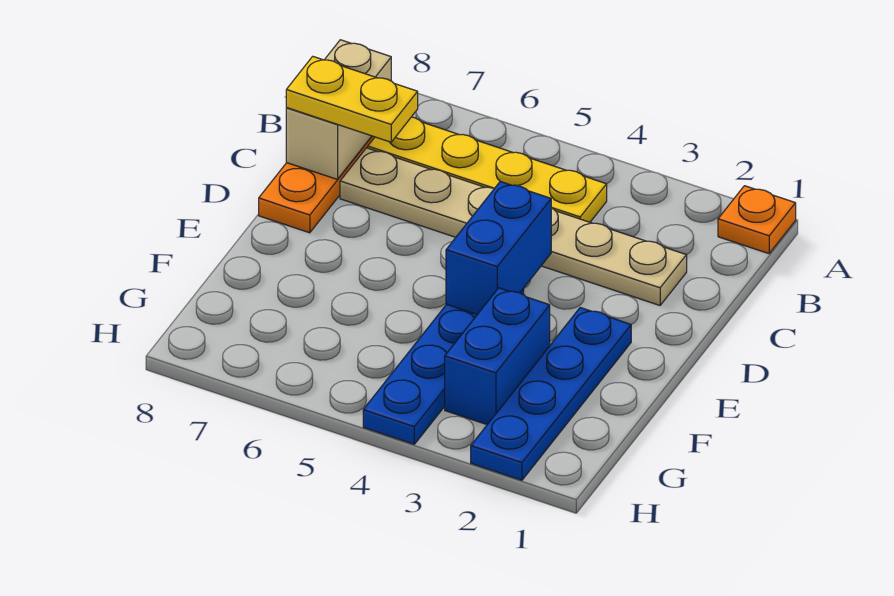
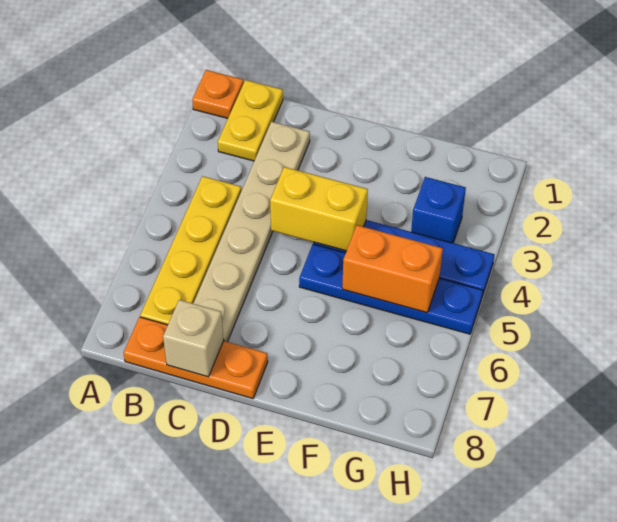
tan 1x2 brick [286,40,391,179] -> tan 1x1 brick [163,300,224,377]
yellow 1x2 plate [286,56,418,142] -> yellow 1x2 plate moved to [218,80,283,161]
blue 1x2 brick [446,182,551,314] -> yellow 1x2 brick [270,167,368,251]
blue 1x4 plate [471,308,631,480] -> blue 1x4 plate moved to [299,244,483,334]
blue 1x2 brick [445,288,550,424] -> blue 1x1 brick [411,177,466,243]
none -> orange 1x2 brick [342,225,443,313]

